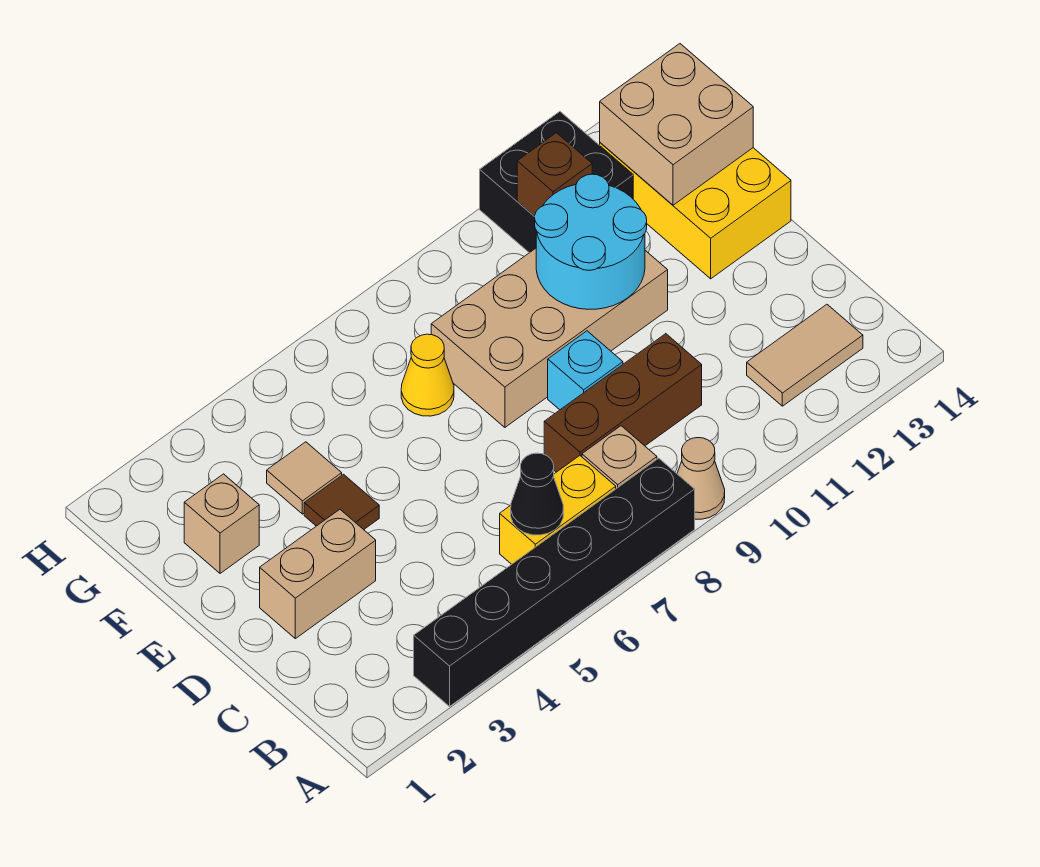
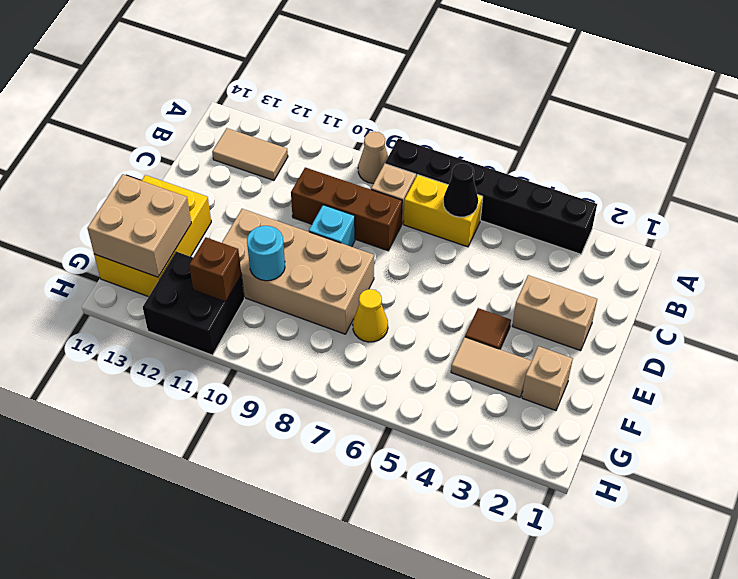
cyan 2x2 round brick [534,174,647,309] -> cyan 1x1 round brick [247,226,285,281]
tan 1x1 tile [267,442,342,514] -> tan 1x2 tile [451,337,532,397]

